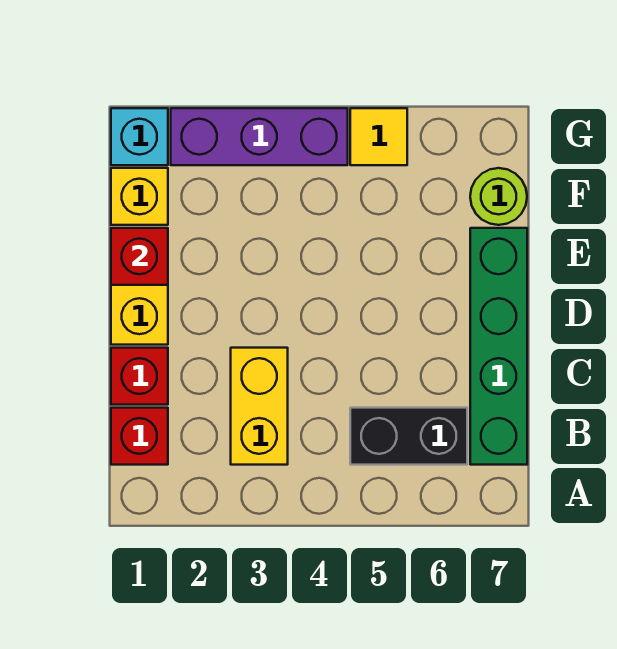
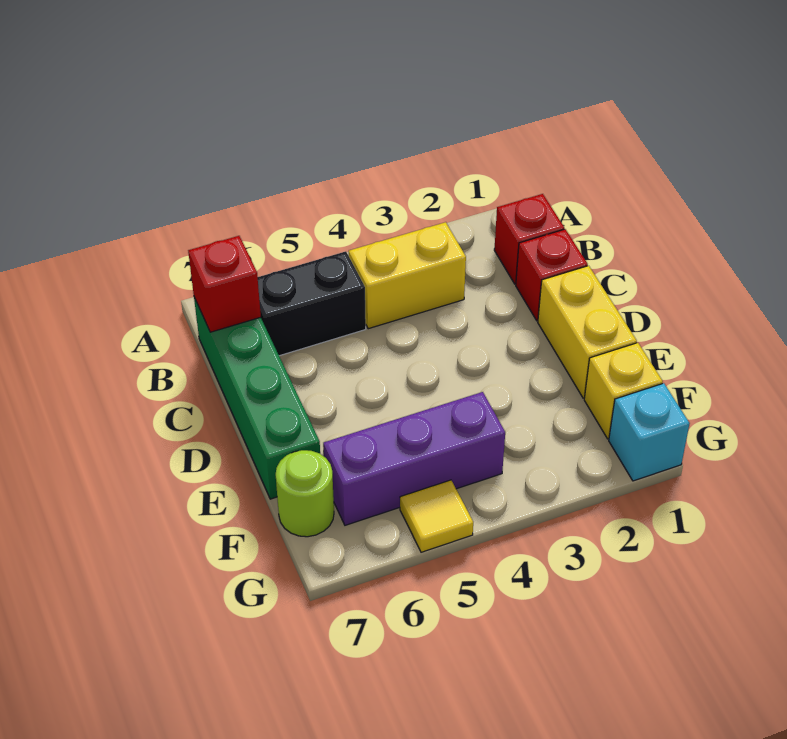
yellow 1x2 brick [231,348,288,465] -> yellow 1x2 brick turned to [349,222,466,329]
red 1x1 brick [111,228,168,285] -> red 1x1 brick moved to [188,236,261,332]
purple 1x3 brick [171,108,348,165] -> purple 1x3 brick moved to [323,392,505,525]

